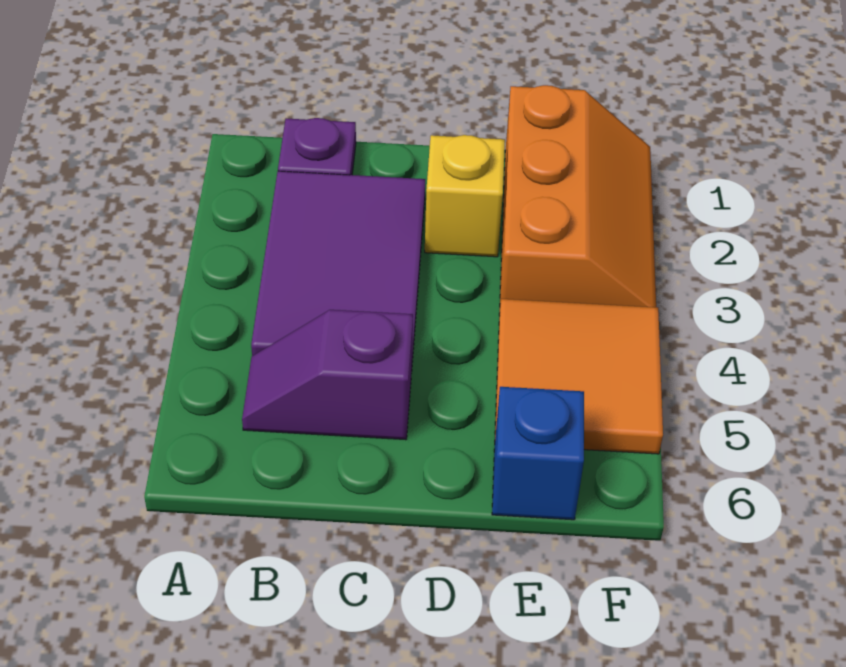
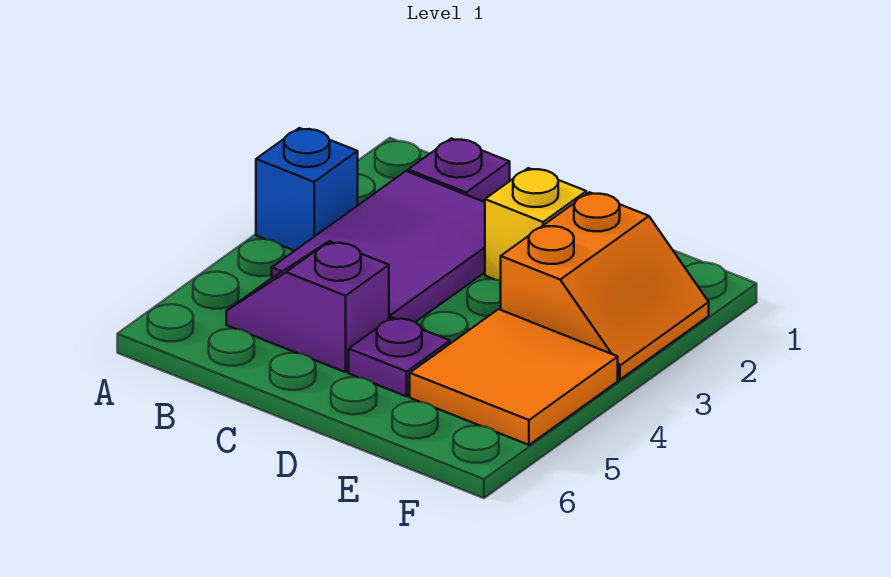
none -> purple 1x1 plate [349,318,450,396]
orange 2x3 slope [499,85,656,316] -> orange 2x2 slope [501,192,709,380]
blue 1x1 brick [492,387,584,520] -> blue 1x1 brick moved to [256,128,358,251]

